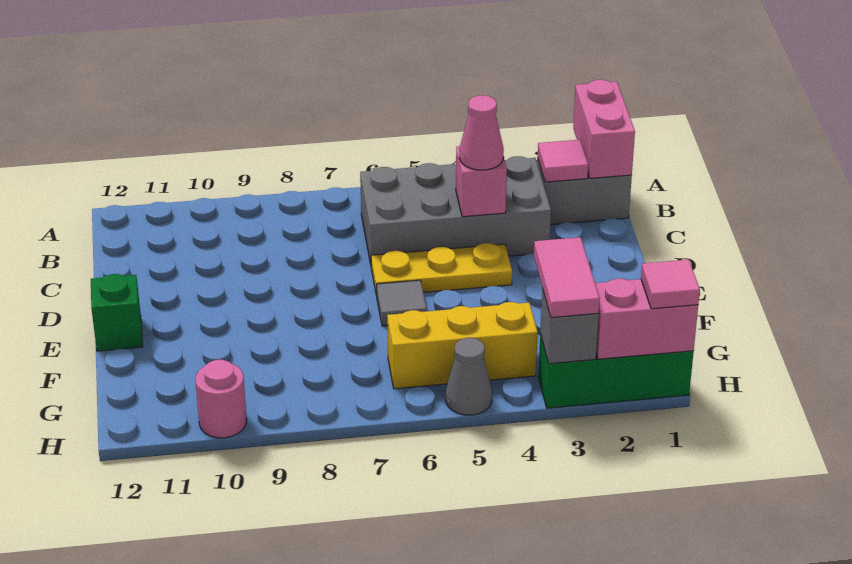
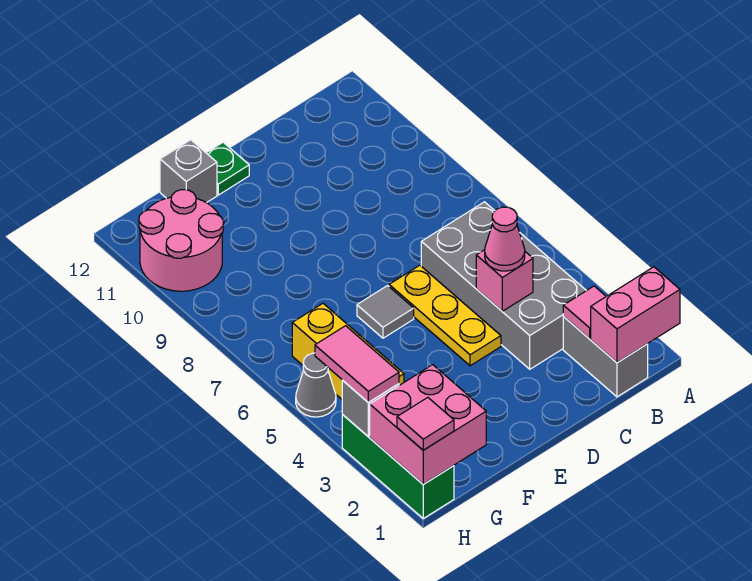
green 1x1 brick [91,274,143,351] -> green 1x1 plate [207,142,249,195]
none -> grey 1x1 brick [160,140,217,203]
pink 1x2 tile [534,237,600,318] -> pink 1x2 tile turned to [315,326,399,403]
pink 1x2 brick [595,279,698,359] -> pink 2x2 brick [370,365,486,484]
pink 1x1 round brick [195,360,247,438] -> pink 2x2 round brick [139,190,224,291]

